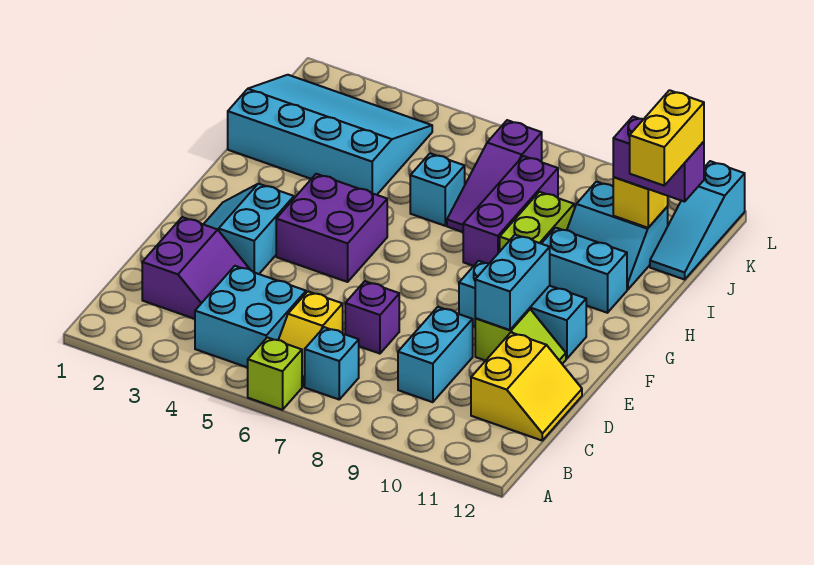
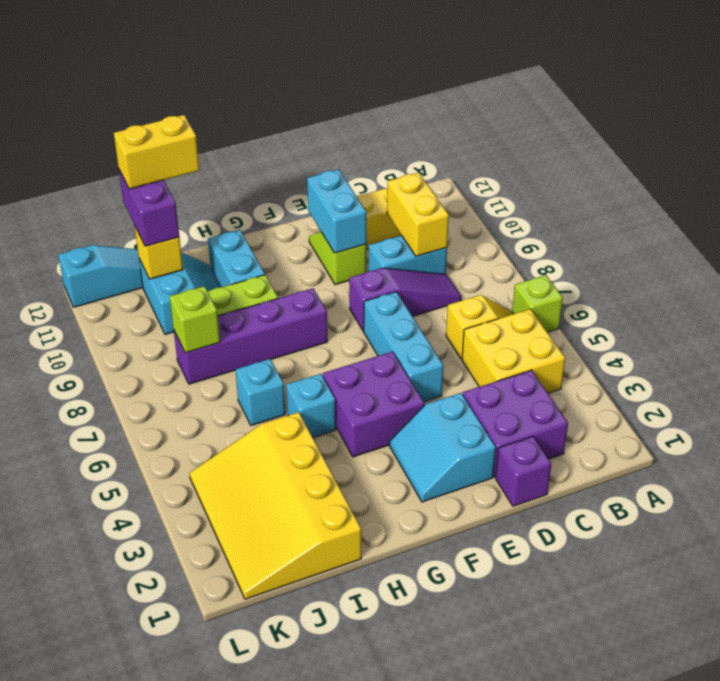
cyan 2x2 brick [195,266,306,368] -> yellow 2x2 brick [462,309,565,393]
cyan 1x1 brick [305,327,359,399] -> cyan 1x1 brick moved to [286,374,336,437]
purple 2x2 slope [142,217,249,319] -> purple 2x2 brick [463,370,568,477]
none -> yellow 1x2 brick [387,172,449,256]
purple 1x1 brick [345,281,399,354] -> purple 1x1 brick moved to [496,436,551,506]
cyan 2x2 slope [204,184,294,274] -> cyan 2x2 slope turned to [390,393,496,502]
cyan 1x2 brick [475,235,550,330] -> cyan 1x2 brick turned to [307,169,366,253]
cyan 1x3 brick [459,261,586,359] -> cyan 1x3 brick moved to [364,292,443,402]
purple 1x3 brick [463,156,558,266] -> purple 1x4 brick [174,288,327,384]
cyan 3x4 slope [228,75,432,195] -> yellow 3x4 slope [190,412,361,599]
purple 1x3 slope [447,120,542,232] -> purple 1x3 slope moved to [349,268,461,331]
none -> lime 1x1 brick [170,286,220,353]

